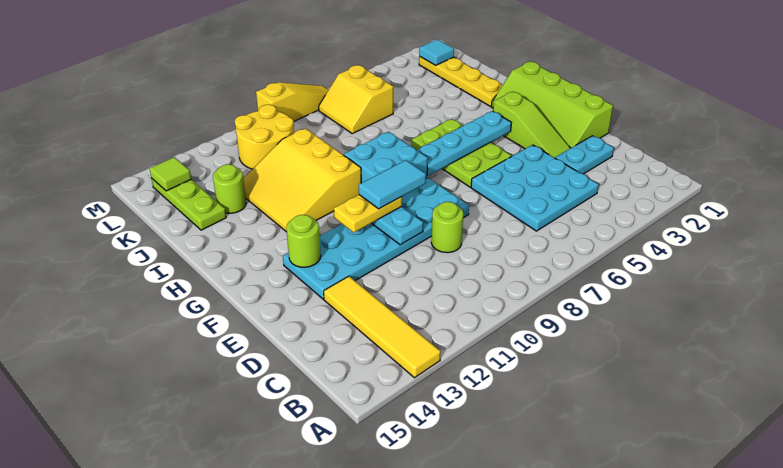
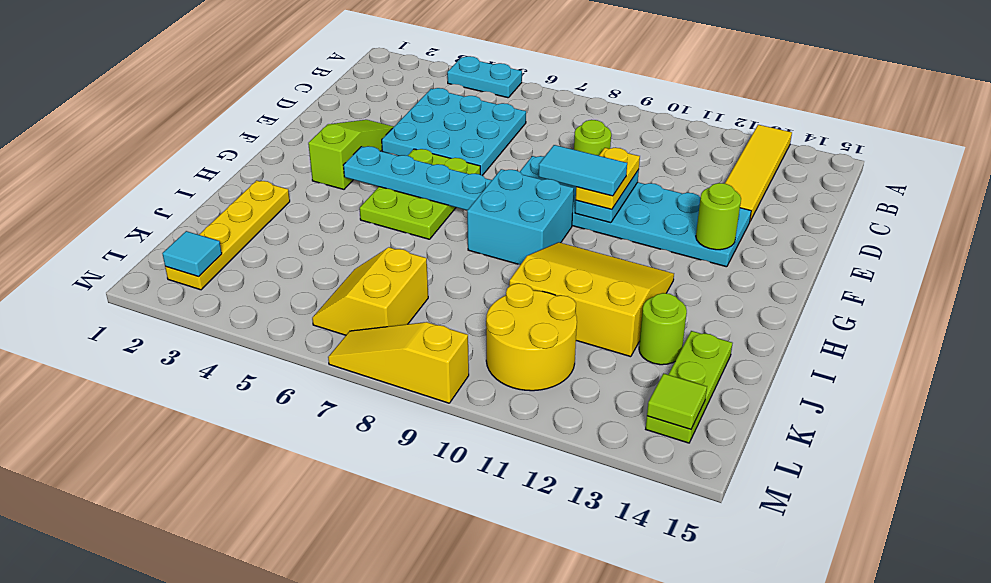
cyan 1x2 plate [555,136,614,174] -> cyan 1x2 plate moved to [447,56,522,98]
lime 2x4 slope [491,62,613,148] -> none
yellow 1x2 plate [334,195,402,232] -> yellow 1x2 plate turned to [576,147,640,210]
yellow 3x3 slope [243,128,361,232] -> yellow 3x3 slope turned to [509,242,674,357]
yellow 2x2 slope [319,65,393,134] -> yellow 2x2 slope turned to [312,247,428,335]

